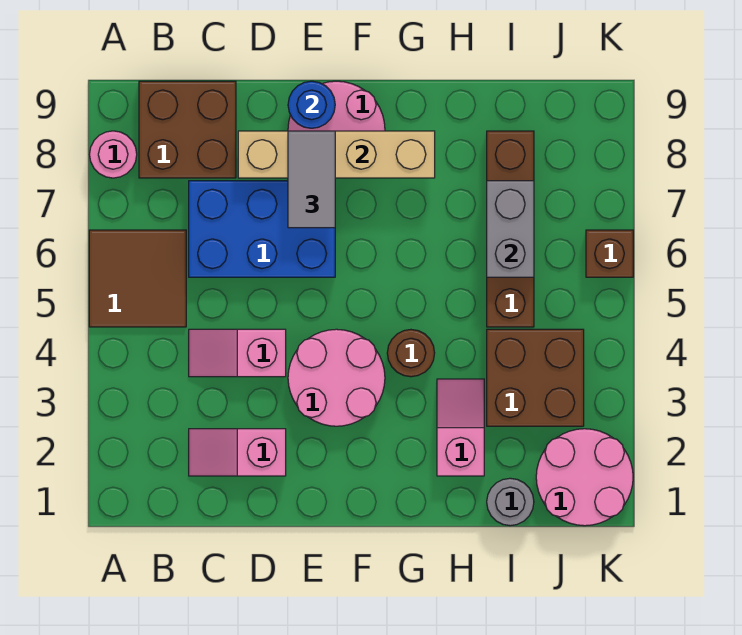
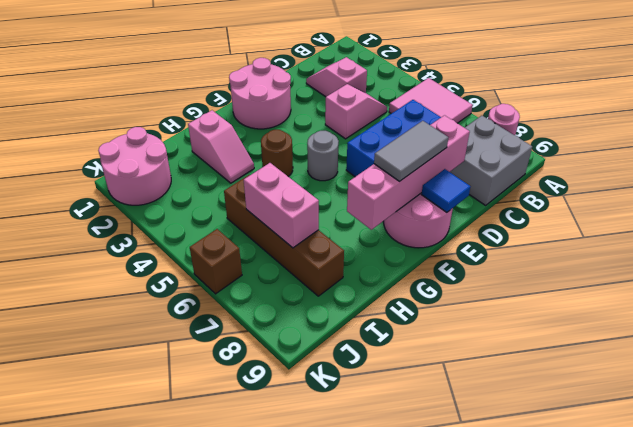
brown 2x2 tile [89,230,186,327] -> pink 2x2 tile [389,78,473,123]
brown 2x2 brick [139,81,236,178] -> grey 2x2 brick [450,116,532,205]
pink 1x2 slope [189,429,286,476] -> pink 1x2 slope turned to [306,57,367,97]
tan 1x4 brick [238,131,435,178] -> pink 1x4 brick [347,115,470,230]
pink 2x2 round brick [288,329,385,426] -> pink 2x2 round brick moved to [229,58,291,129]
grey 1x2 tile [288,131,335,228] -> grey 1x2 tile turned to [374,121,448,181]
blue 1x1 round brick [288,81,335,128] -> blue 1x1 tile [421,169,470,212]
grey 1x1 round brick [487,478,534,526] -> grey 1x1 round brick moved to [307,131,339,181]
brown 2x2 brick [487,329,584,426] -> none
grey 1x2 brick [487,181,534,277] -> pink 1x2 brick [244,163,319,248]

